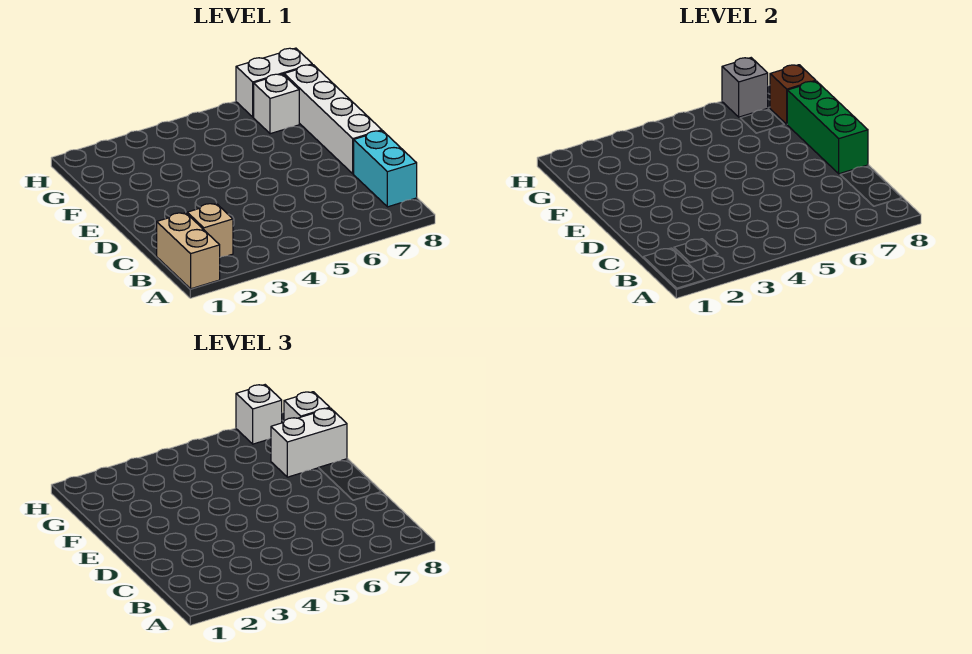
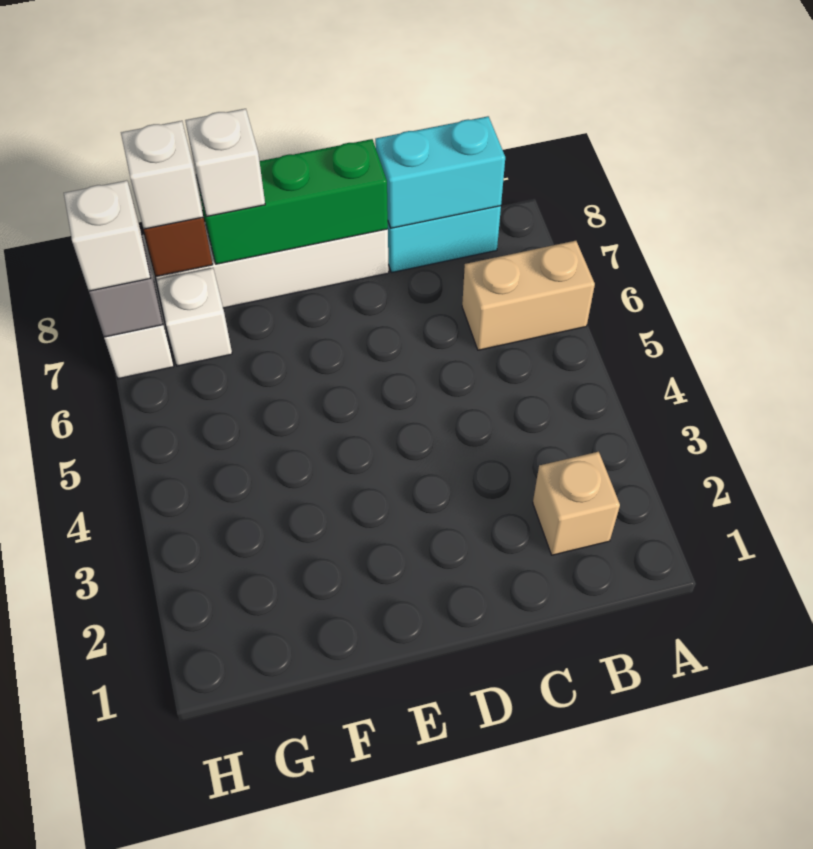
tan 1x2 brick [157,213,220,289] -> tan 1x2 brick moved to [462,241,595,350]
none -> cyan 1x2 brick [375,116,505,228]
white 1x2 brick [271,408,347,477] -> white 1x1 brick [185,109,265,217]

